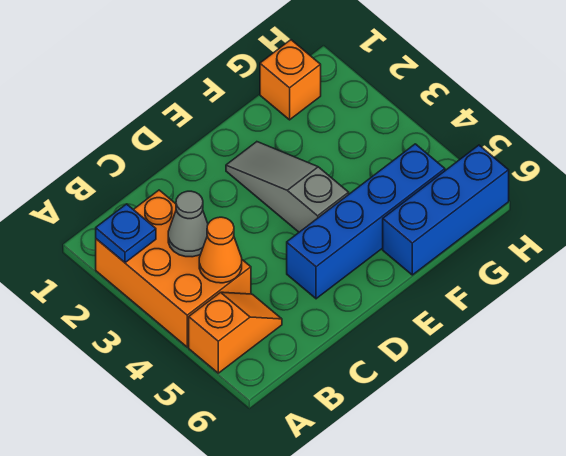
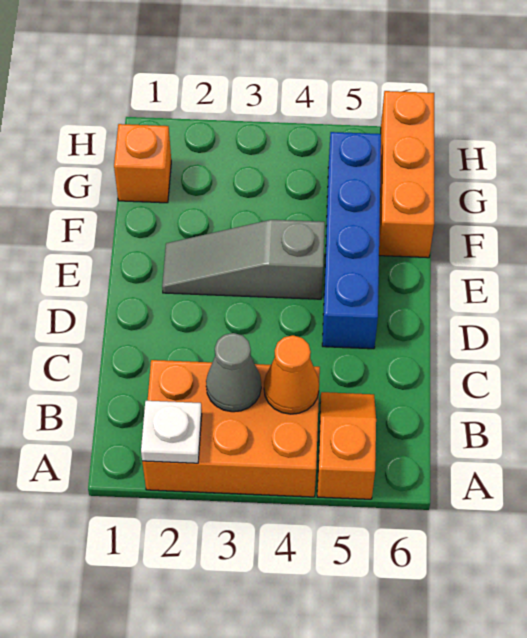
blue 1x1 plate [96,204,156,263] -> white 1x1 plate [141,401,202,463]
blue 1x3 brick [383,145,509,275] -> orange 1x3 brick [379,91,434,258]

